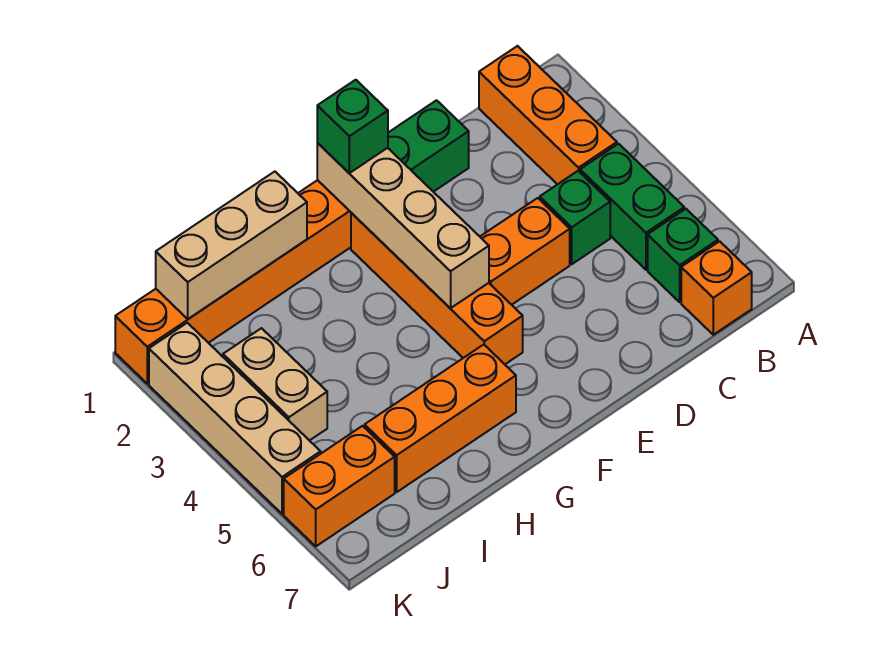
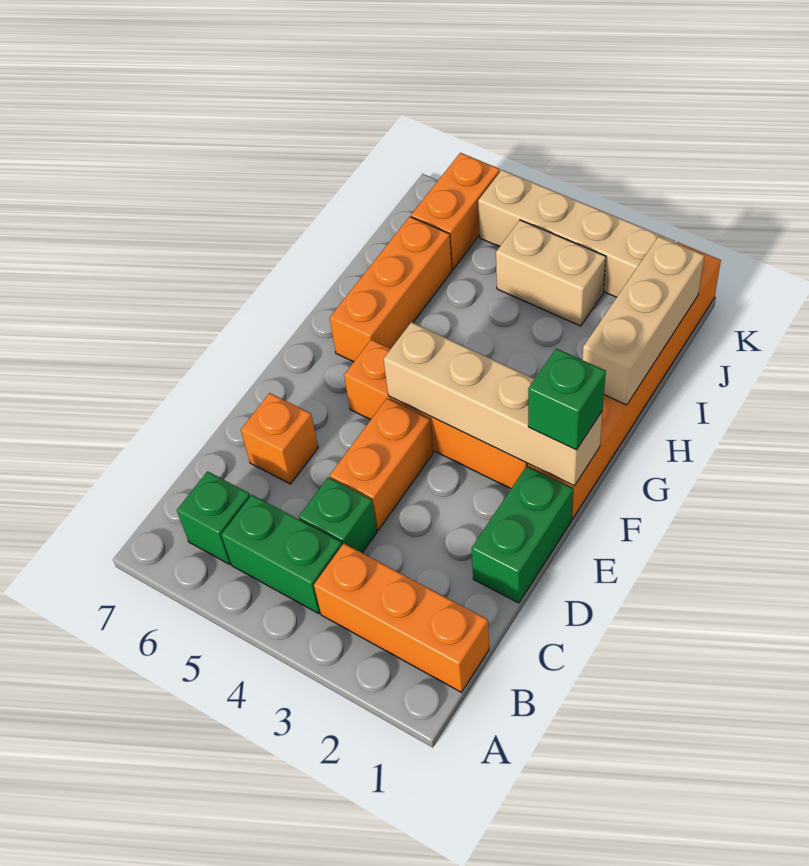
orange 1x1 brick [681,241,752,335] -> orange 1x1 brick moved to [241,393,318,484]

